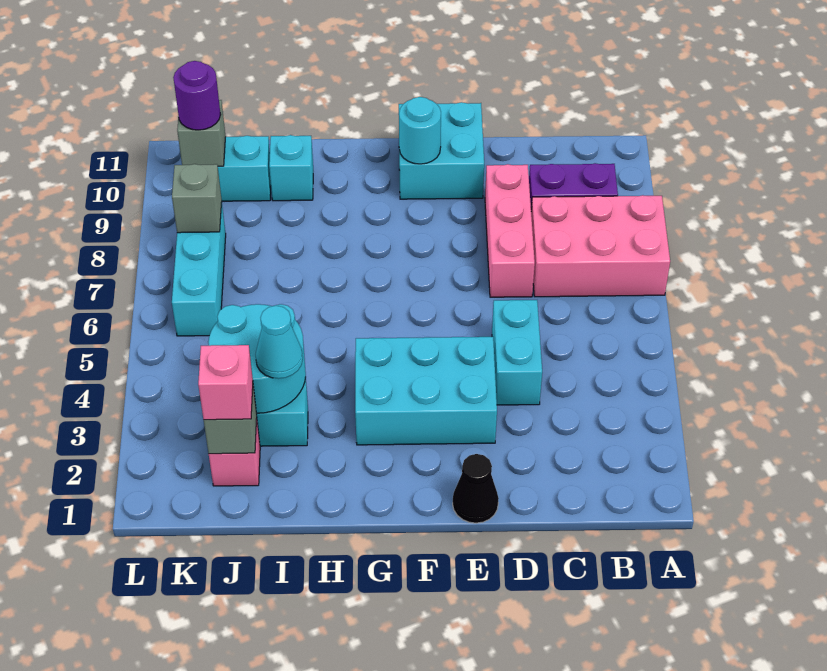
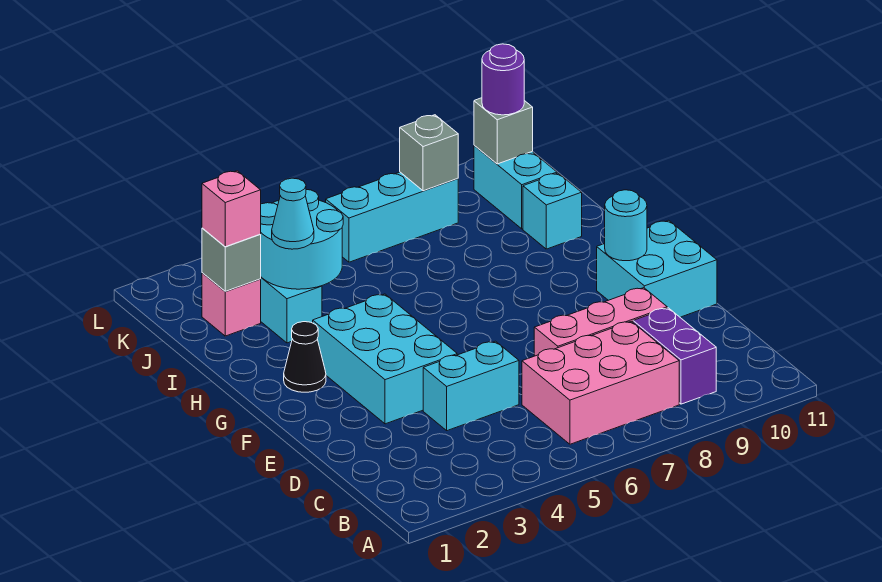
pink 2x3 brick [531,195,670,297] -> pink 2x3 brick turned to [522,321,679,444]
black 1x1 cone [453,454,499,523] -> black 1x1 cone moved to [284,322,326,392]

